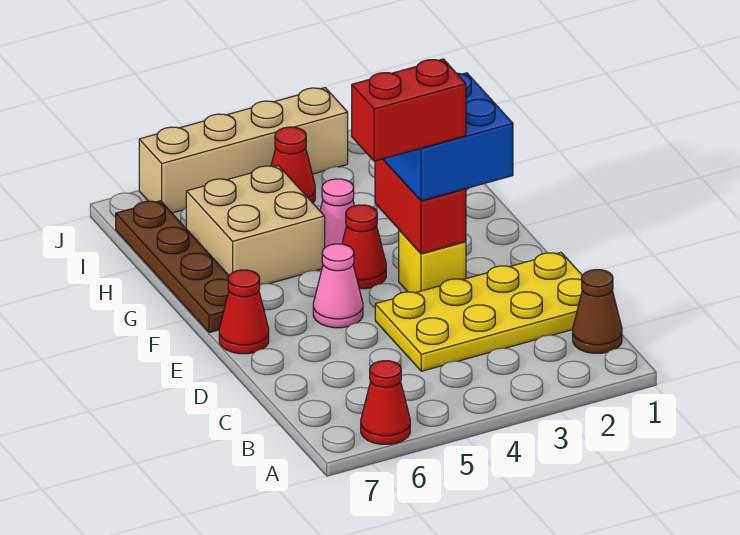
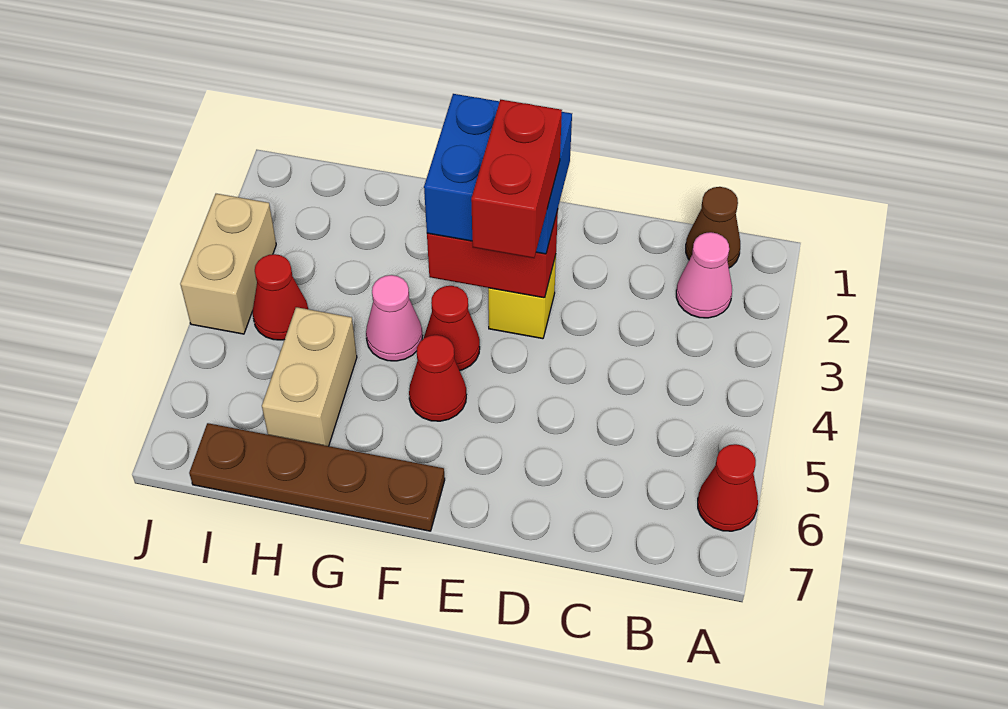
yellow 2x4 plate [375,252,582,371] -> none
pink 1x1 cone [313,244,363,328] -> pink 1x1 cone moved to [676,232,732,318]
red 1x1 cone [219,270,269,354] -> red 1x1 cone moved to [409,335,466,421]
tan 2x2 brick [186,166,325,285] -> tan 1x2 brick [262,307,357,446]
tan 1x4 brick [139,88,348,213] -> tan 1x2 brick [180,194,276,334]

